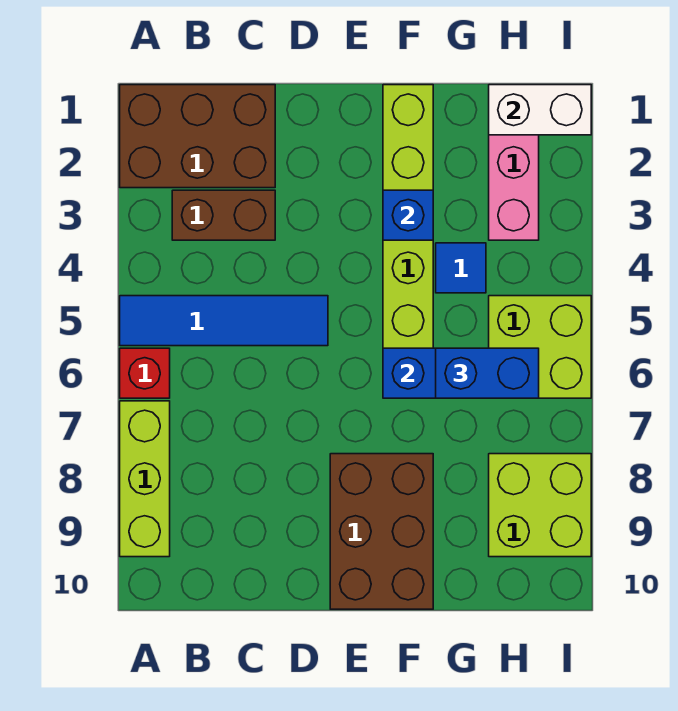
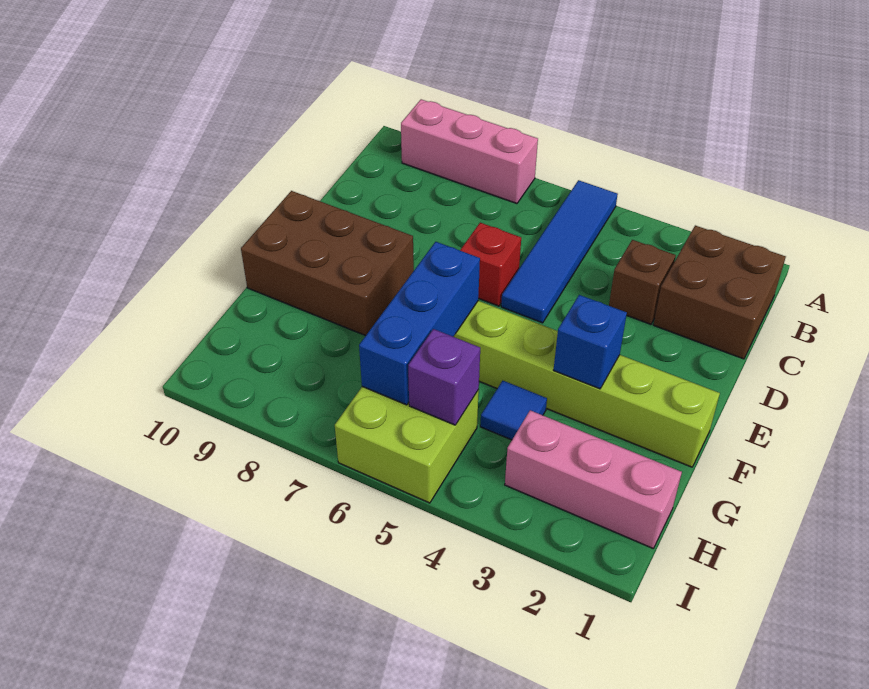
brown 2x3 brick [120,85,275,188] -> brown 2x2 brick [653,225,786,359]
red 1x1 brick [120,348,170,398] -> red 1x1 brick moved to [460,223,521,306]
lime 1x3 brick [120,401,170,557] -> pink 1x3 brick [401,99,538,204]
brown 1x2 brick [172,190,275,240] -> brown 1x1 brick [609,240,676,324]
blue 1x2 brick [436,348,539,398] -> none
white 1x2 brick [489,85,591,135] -> none
none -> purple 1x1 brick [408,329,480,425]
lime 2x2 brick [489,454,591,557] -> none

